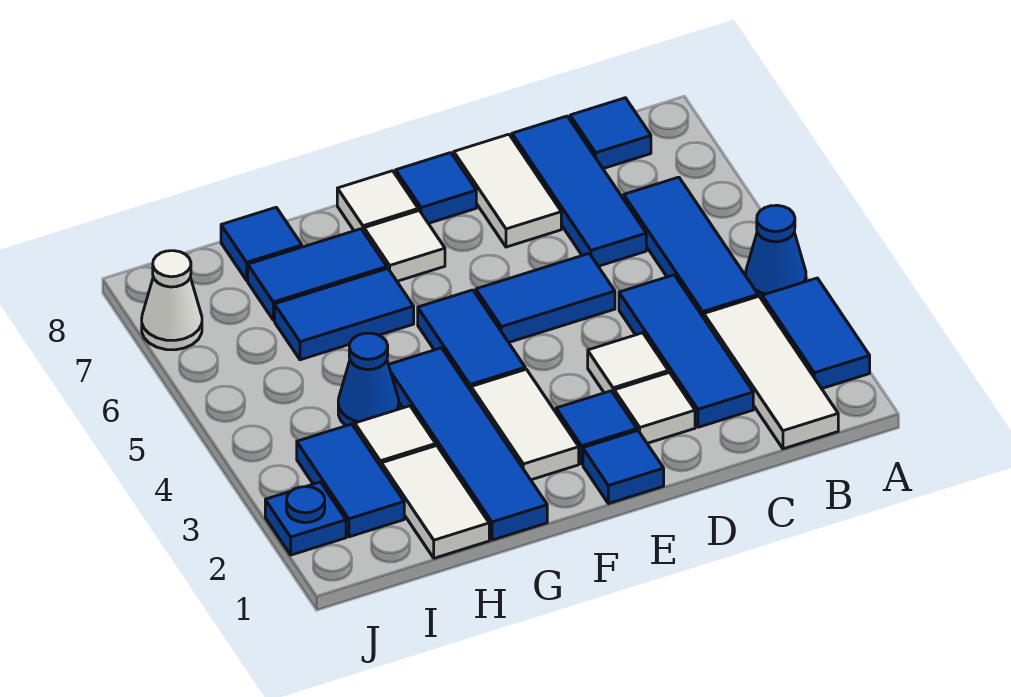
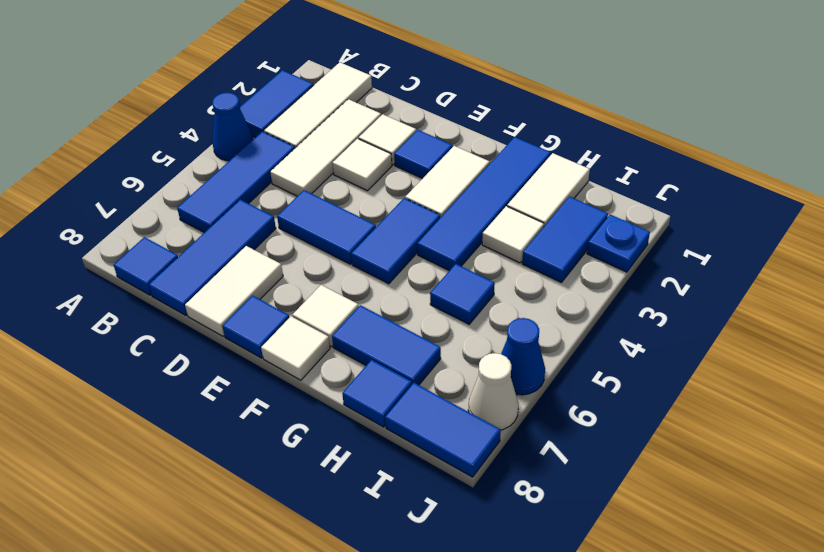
blue 1x3 tile [619,275,753,427] -> white 1x3 tile [270,99,381,196]
blue 1x1 tile [583,431,664,504] -> blue 1x1 tile moved to [430,264,495,324]
blue 1x2 tile [275,269,414,360] -> blue 1x2 tile moved to [385,383,501,477]
blue 1x1 cone [338,333,399,428] -> blue 1x1 cone moved to [501,318,545,395]

